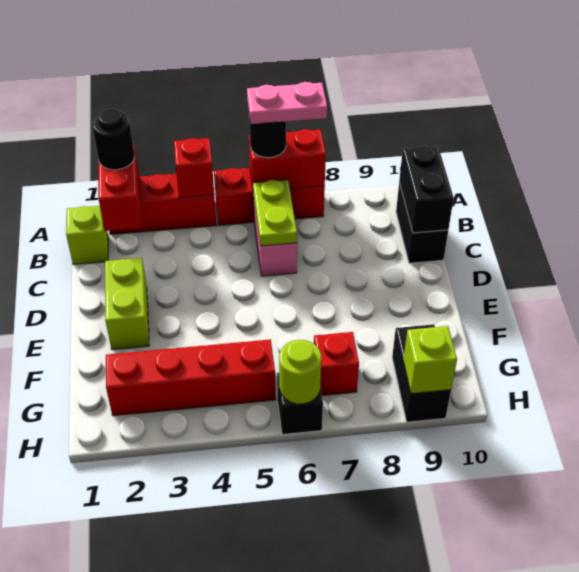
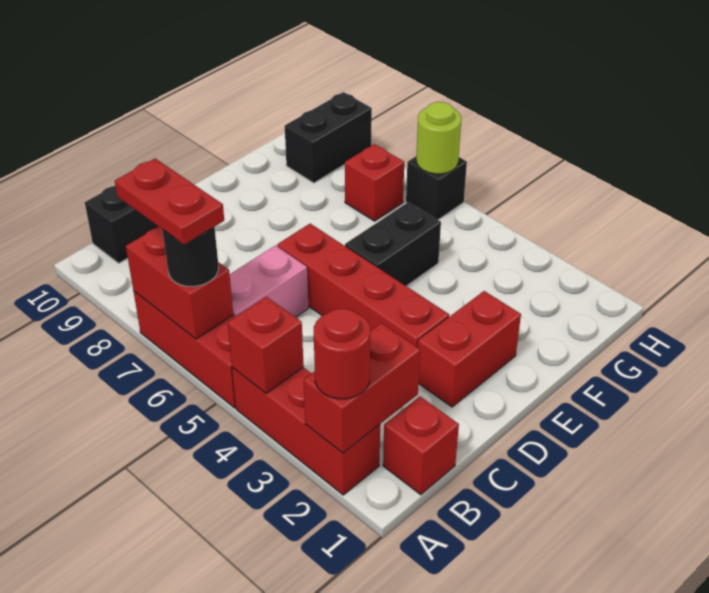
black 1x1 round brick [92,109,135,170] -> red 1x1 round brick [314,309,370,399]
pink 1x2 plate [247,82,327,124] -> red 1x2 plate [115,159,224,245]
lime 1x1 brick [66,206,108,265] -> red 1x1 brick [383,397,459,495]
lime 1x2 plate [253,180,297,246] -> none
black 1x2 brick [399,146,454,233] -> black 1x2 brick moved to [345,202,441,286]
lime 1x2 brick [105,258,149,350] -> red 1x2 brick [418,291,521,407]
red 1x4 brick [106,339,276,416] -> red 1x4 brick moved to [277,224,449,347]
lime 1x1 brick [403,326,457,394] -> none

